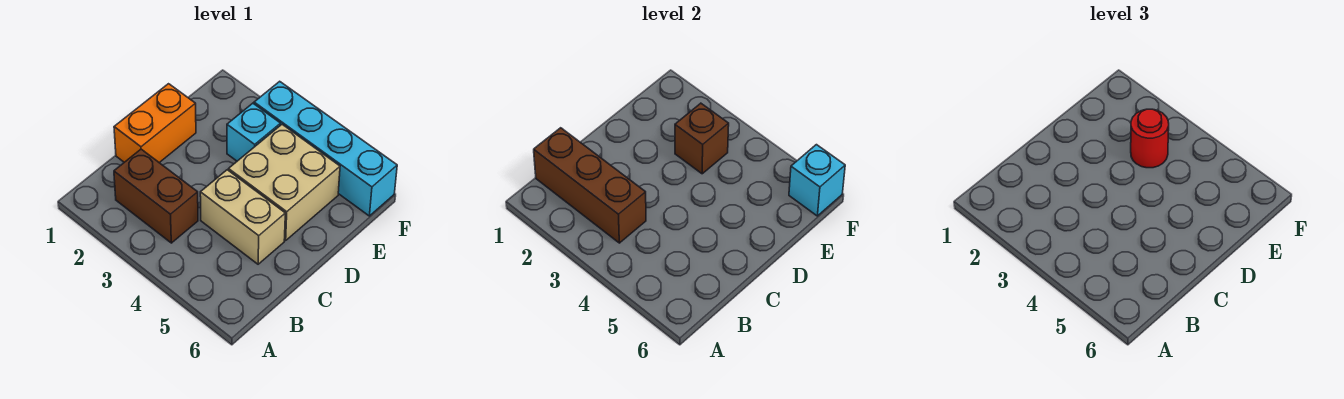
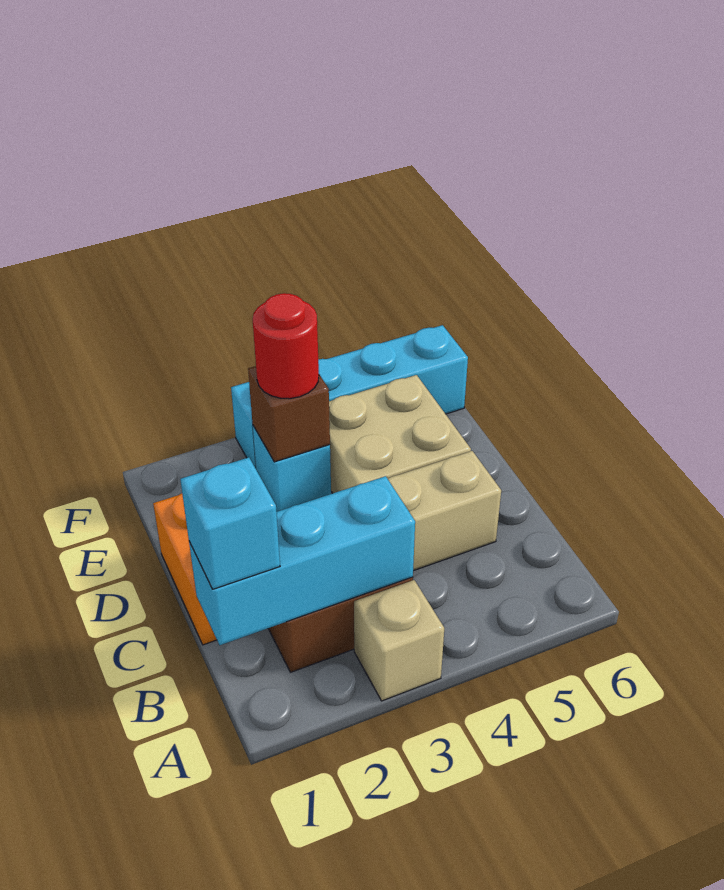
none -> tan 1x1 brick [354,580,444,701]
brown 1x3 brick [534,128,646,243] -> cyan 1x3 brick [189,476,415,645]
cyan 1x1 brick [789,145,845,216] -> cyan 1x1 brick moved to [180,457,280,589]

